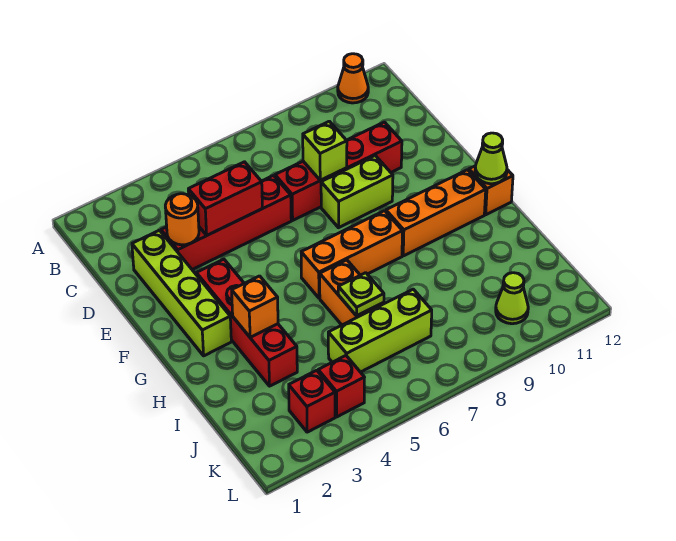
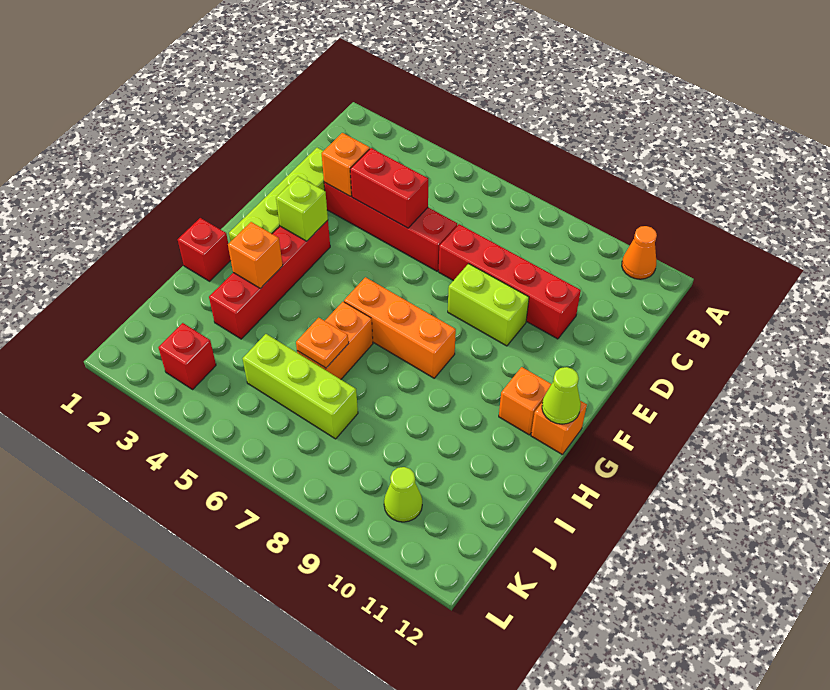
orange 1x1 round brick [165,194,199,245] -> orange 1x1 brick [322,133,370,197]
lime 1x1 brick [303,121,347,180] -> lime 1x1 brick moved to [276,176,328,241]
orange 1x3 brick [386,170,486,256] -> orange 1x1 brick [499,367,551,435]
lime 1x1 plate [338,273,384,316] -> orange 1x1 plate [296,318,349,368]
red 1x1 brick [318,356,365,417] -> red 1x1 brick moved to [178,218,231,281]

